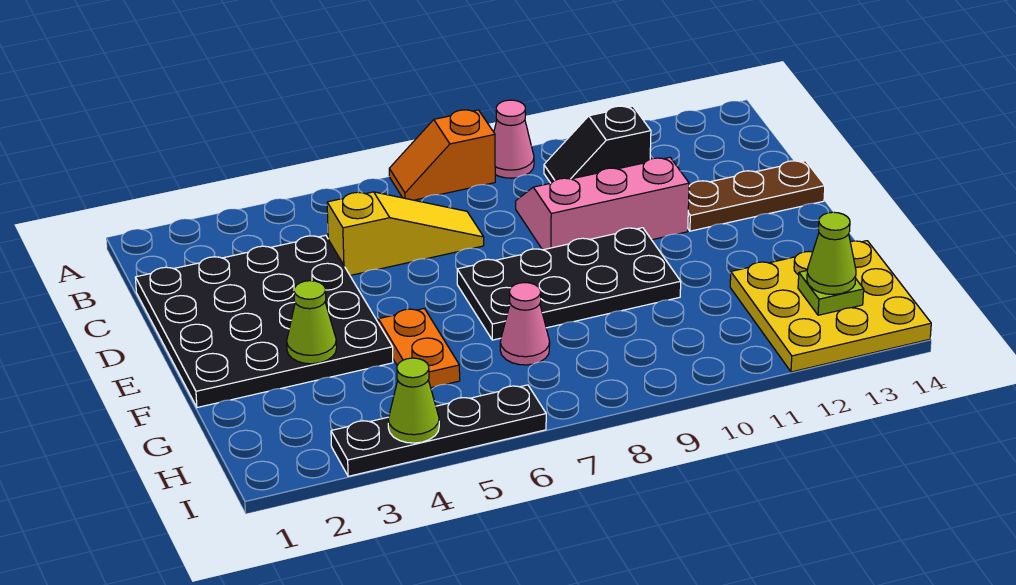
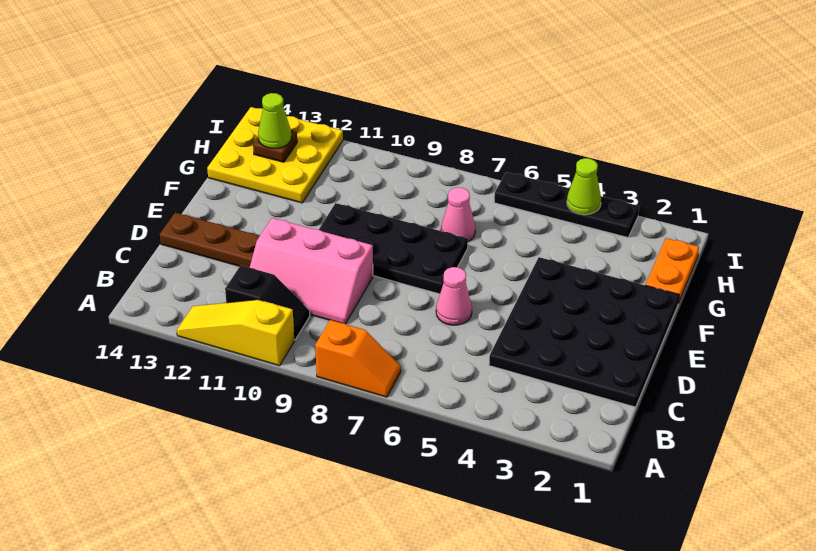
pink 1x1 cone [494,100,534,178] -> pink 1x1 cone moved to [436,267,472,325]
yellow 1x3 slope [327,192,484,275] -> yellow 1x3 slope moved to [177,300,295,366]
lime 1x1 cone [287,281,337,364] -> none
orange 1x2 plate [378,308,460,388] -> orange 1x2 plate moved to [646,238,699,303]
lime 1x1 plate [798,271,864,315] -> brown 1x1 plate [253,131,297,162]

